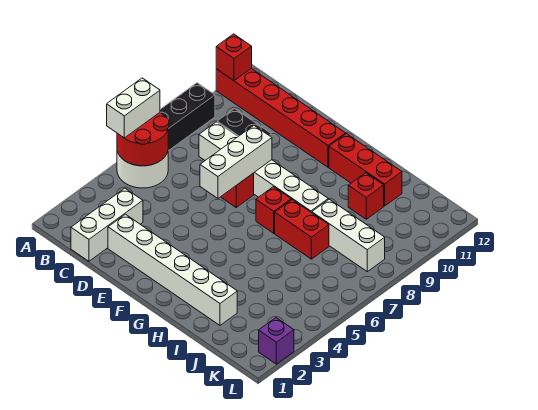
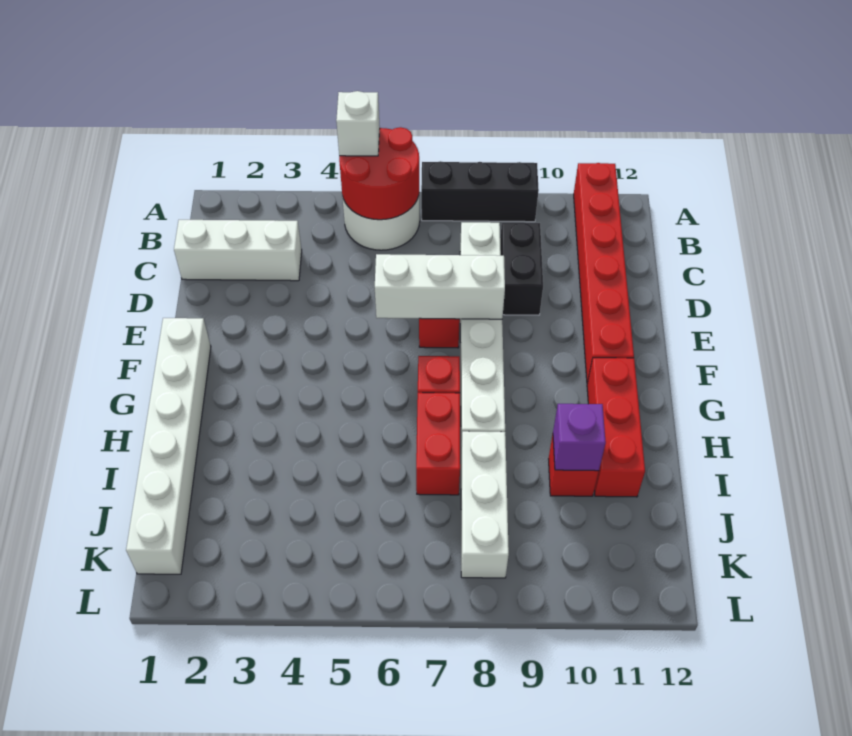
white 1x2 brick [107,78,160,138] -> white 1x1 brick [336,91,380,156]
red 1x1 brick [216,34,252,81] -> none
white 1x6 brick [108,214,237,325] -> white 1x6 brick moved to [126,318,211,574]
purple 1x1 brick [259,318,294,364] -> purple 1x1 brick moved to [553,404,606,471]

